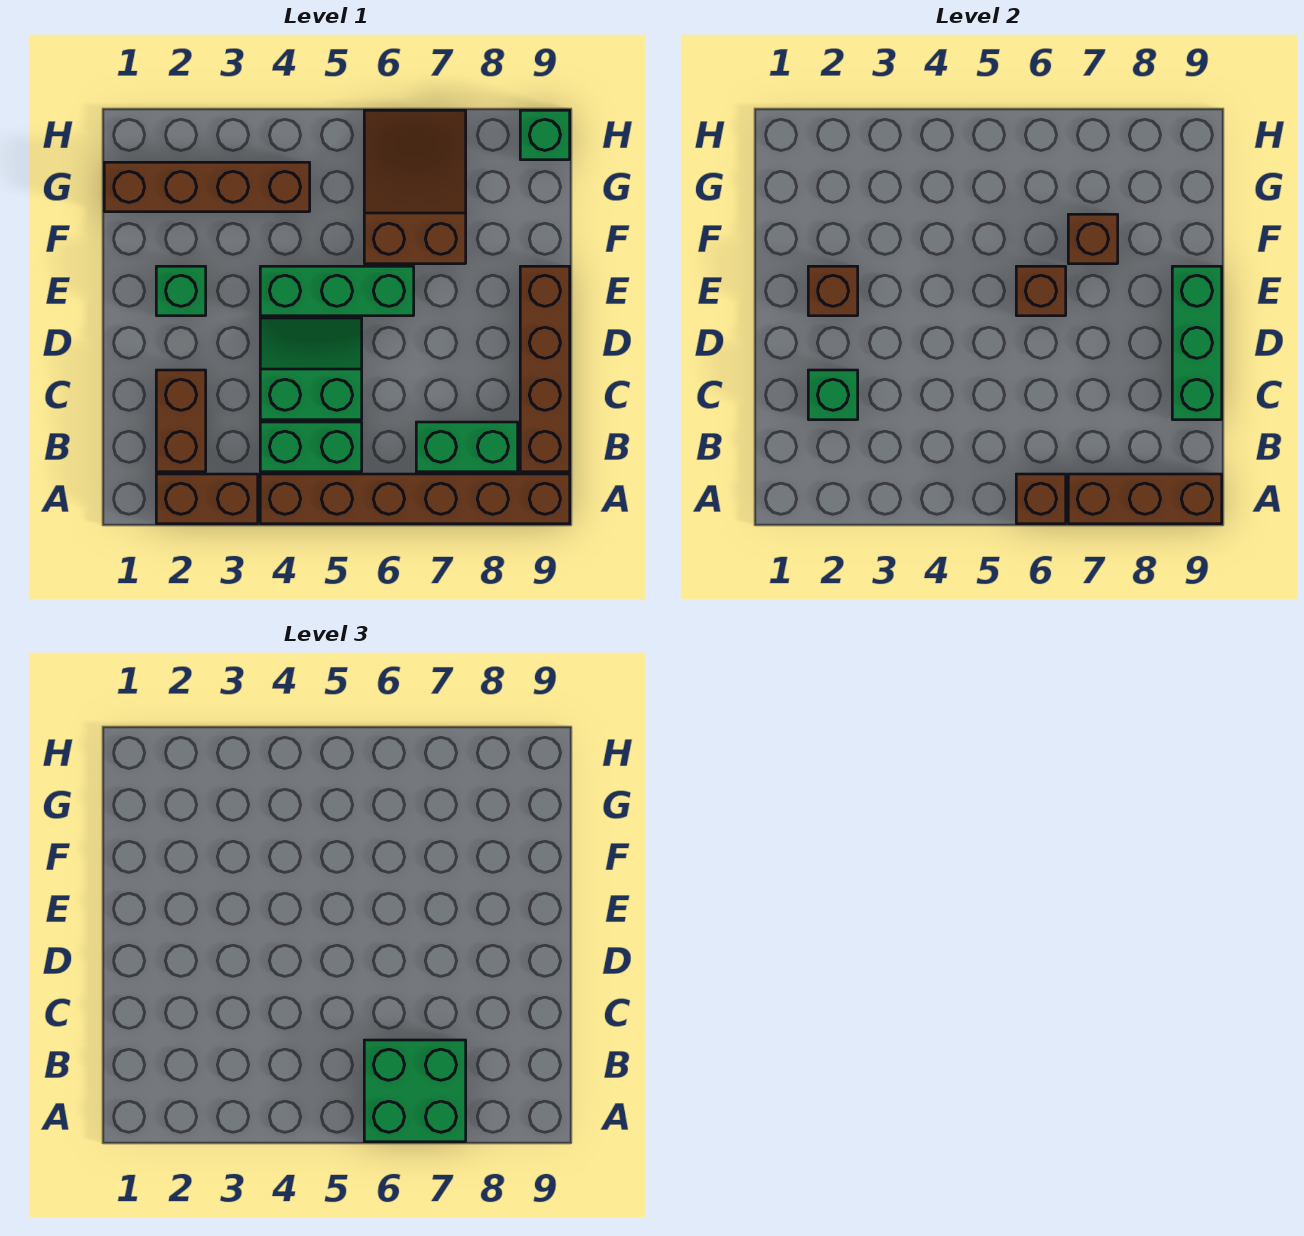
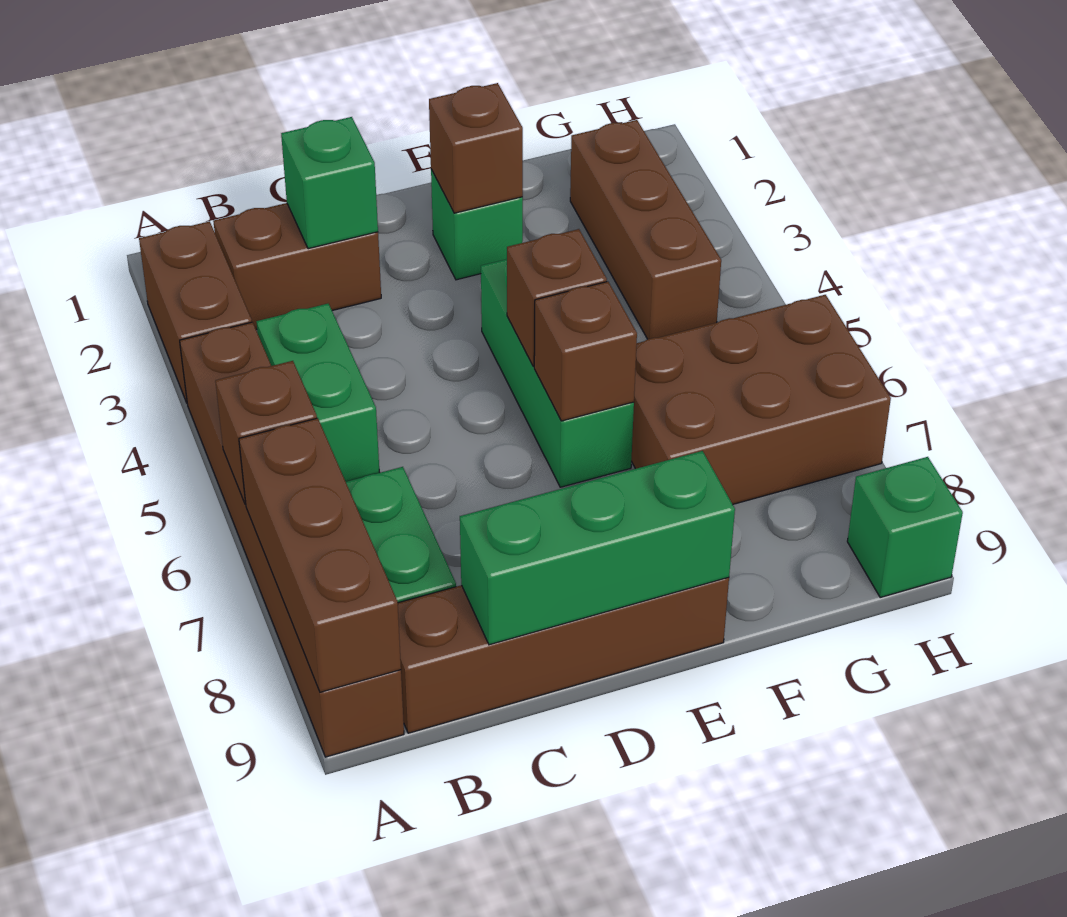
green 2x2 brick [364,1040,466,1142] -> none
green 2x2 slope [260,318,362,420] -> none
brown 2x3 slope [364,110,466,264] -> brown 2x3 brick [631,295,891,504]
brown 1x1 brick [1068,214,1118,264] -> brown 1x1 brick moved to [507,229,607,366]
brown 1x4 brick [104,162,310,212] -> brown 1x3 brick [570,120,721,339]

